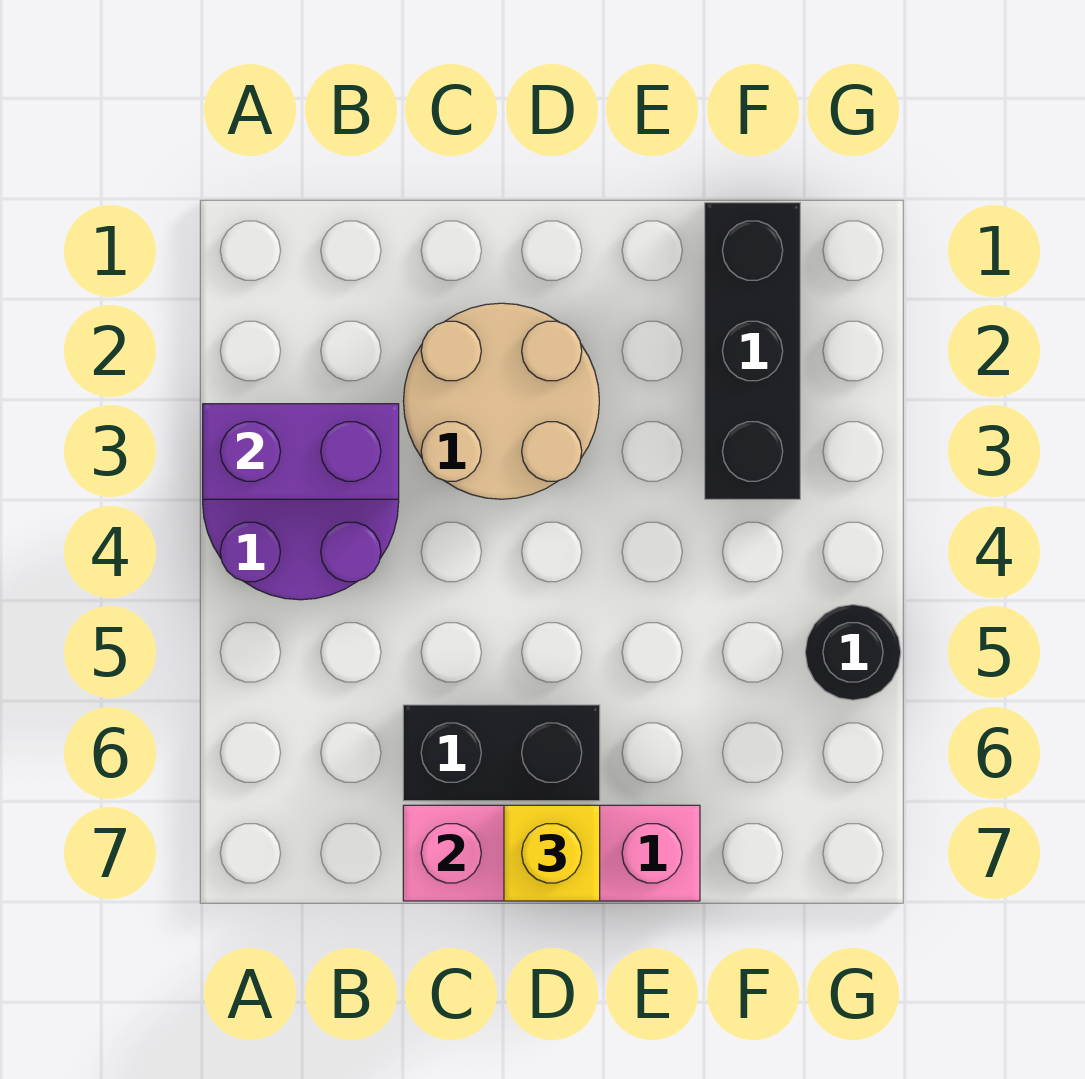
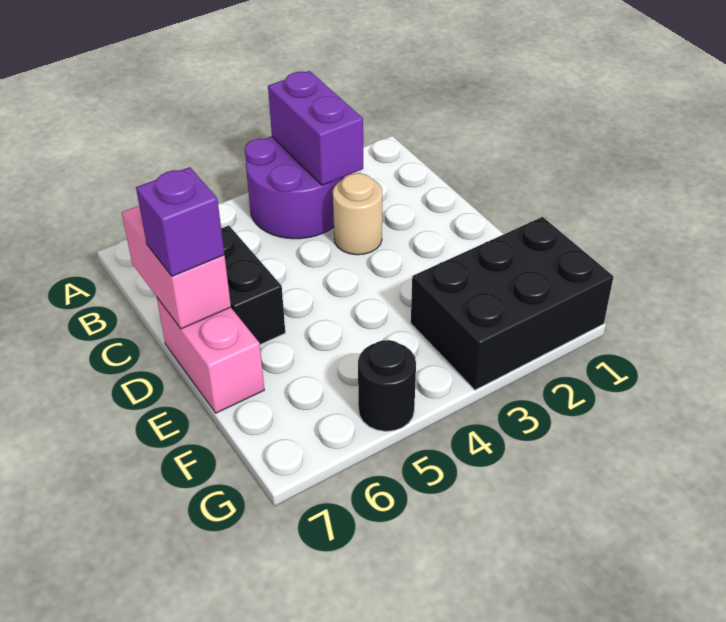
tan 2x2 round brick [403,303,599,499] -> tan 1x1 round brick [333,173,382,255]
yellow 1x1 brick [504,805,600,901] -> purple 1x1 brick [136,167,224,276]
black 1x3 brick [705,203,800,499] -> black 2x3 brick [411,217,614,390]

